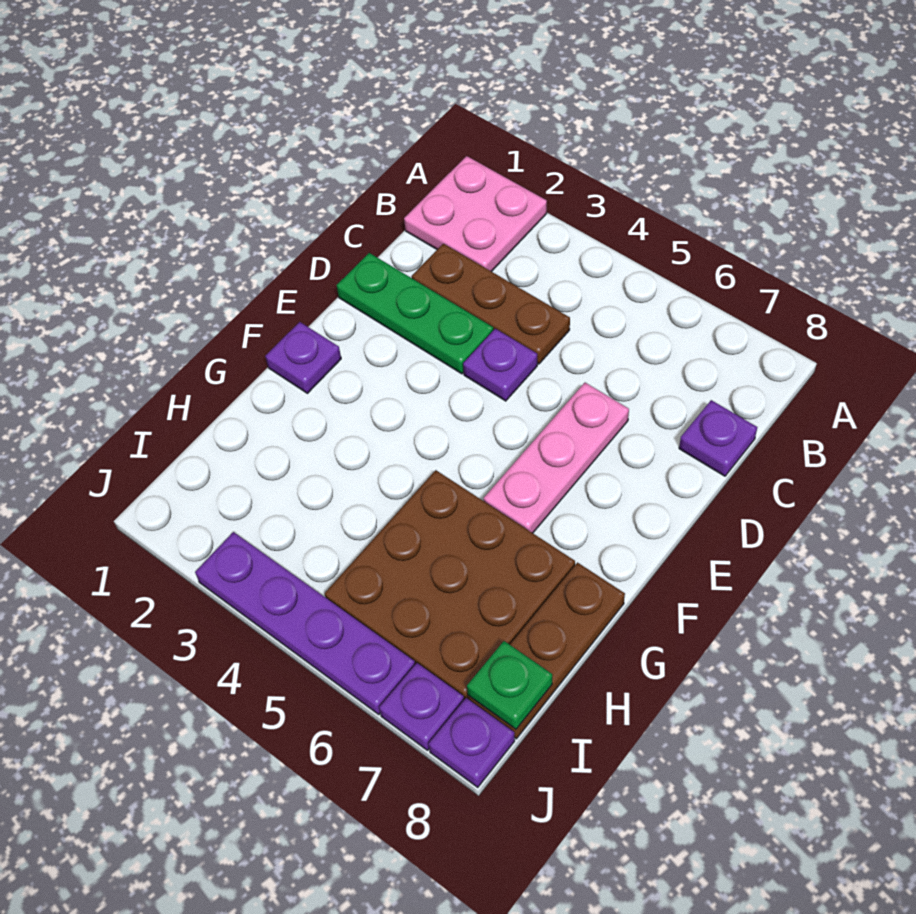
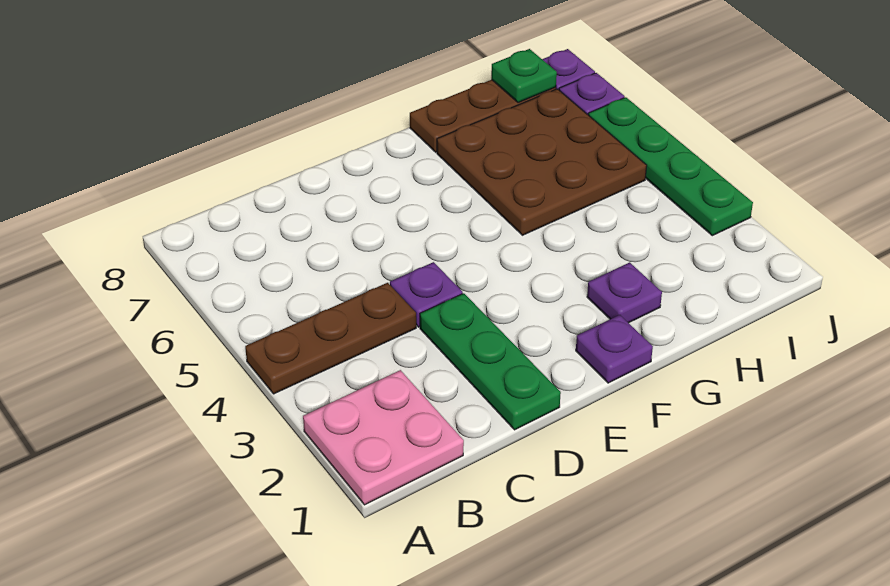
brown 1x3 plate [412,244,570,364] -> brown 1x3 plate turned to [245,283,416,394]
purple 1x1 plate [679,400,757,476] -> purple 1x1 plate moved to [587,262,662,323]
pink 1x3 plate [483,383,629,533] -> none
purple 1x4 plate [195,532,415,715] -> green 1x4 plate [588,97,753,236]

